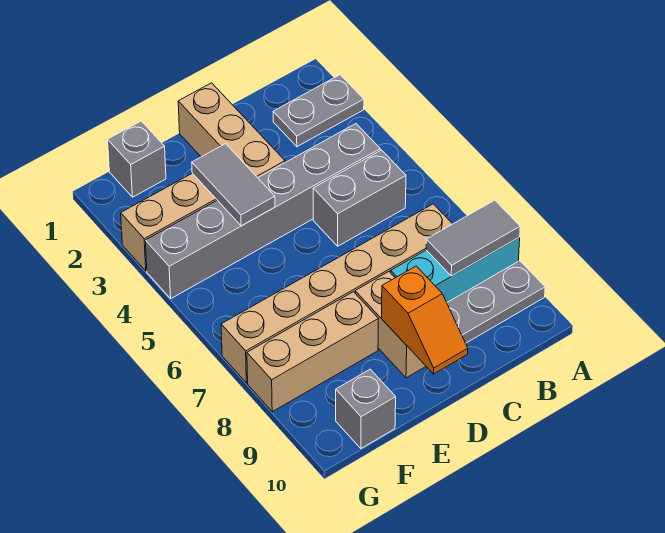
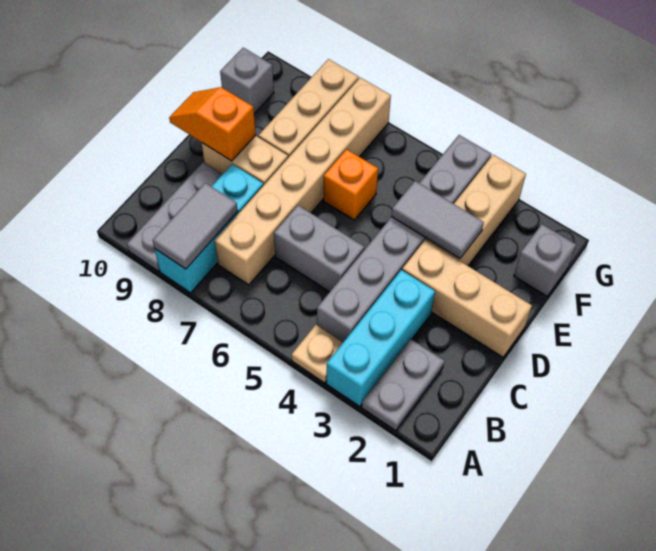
none -> cyan 1x3 brick [326,270,435,407]
none -> tan 1x1 plate [292,325,343,383]
grey 1x2 brick [313,150,406,246] -> grey 1x2 brick turned to [274,205,364,292]
none -> orange 1x1 brick [324,149,378,220]

